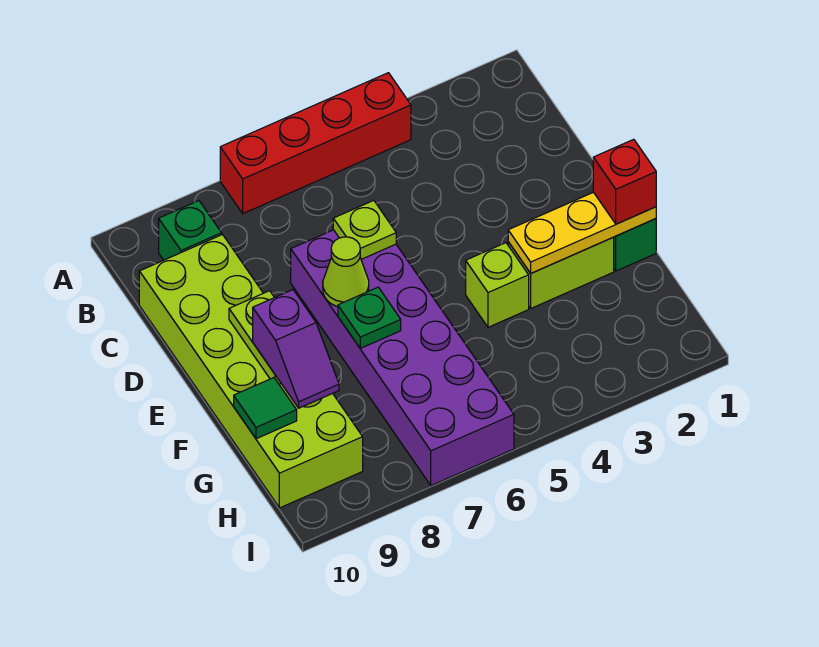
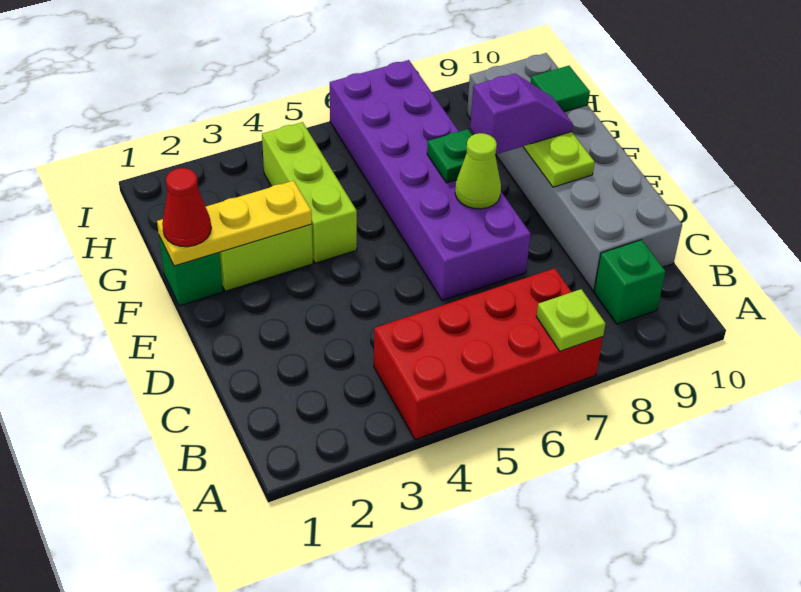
red 1x4 brick [220,73,411,214] -> red 2x4 brick [374,268,603,440]
lime 2x6 brick [139,235,363,508] -> grey 2x6 brick [467,53,682,291]
lime 1x1 plate [333,200,396,259] -> lime 1x1 plate moved to [536,289,606,351]
red 1x1 brick [593,139,656,224] -> red 1x1 cone [162,168,211,247]
lime 1x1 brick [466,243,529,327] -> lime 1x3 brick [262,122,357,263]
purple 1x2 slope [253,290,339,408] -> purple 1x2 slope turned to [470,74,573,155]

